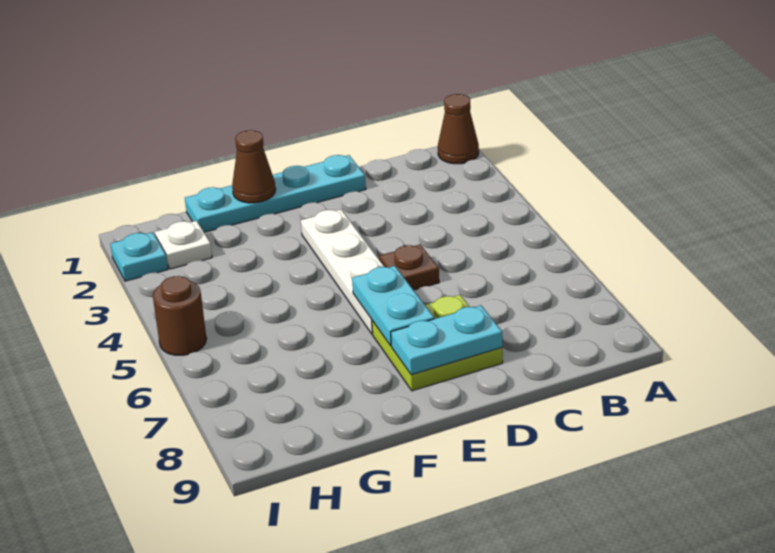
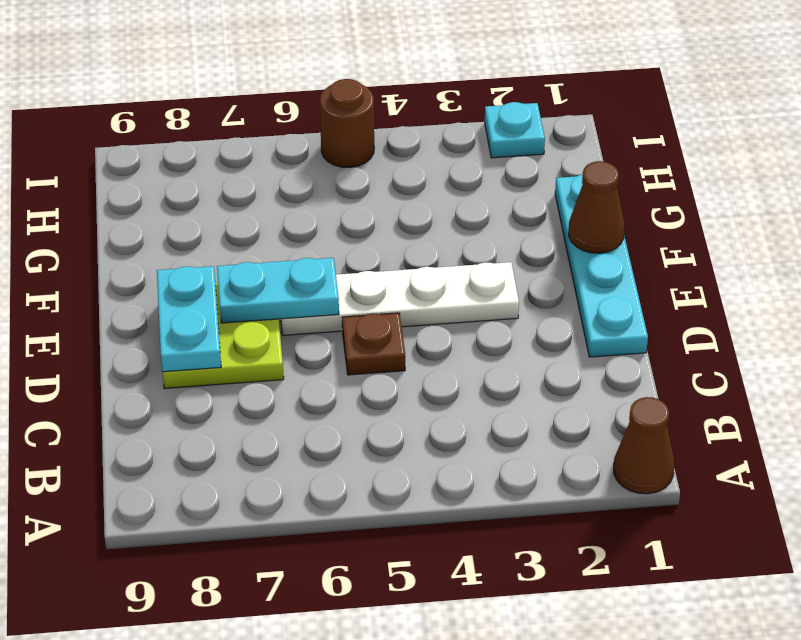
white 1x1 plate [155,221,212,269] -> none

